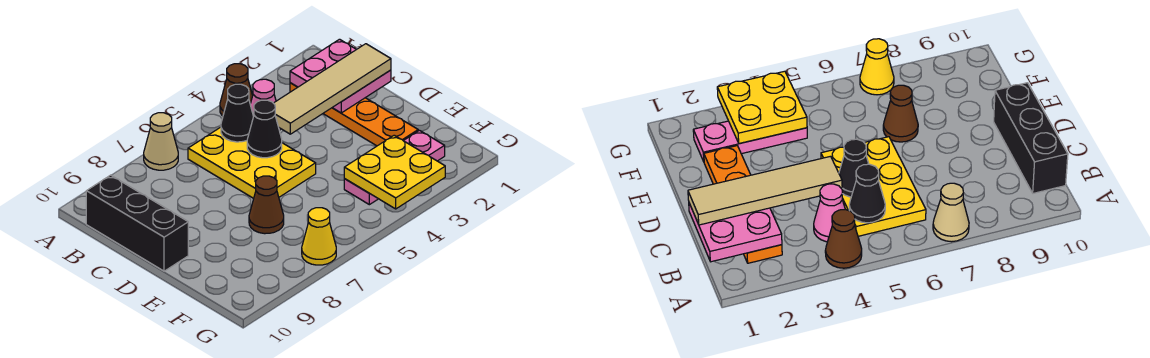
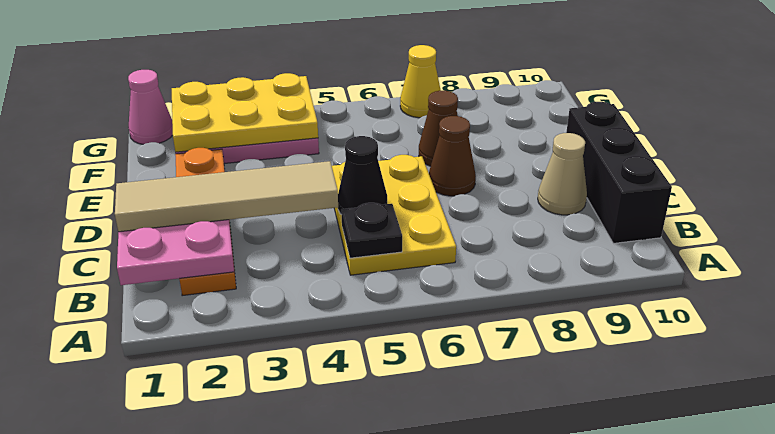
brown 1x1 cone [220,64,253,116] -> brown 1x1 cone moved to [429,116,476,196]
tan 1x1 cone [144,113,178,170] -> tan 1x1 cone moved to [538,133,587,215]
pink 1x1 cone [250,79,280,130] -> pink 1x1 cone moved to [128,70,173,144]
black 1x1 cone [221,84,253,142] -> black 1x1 plate [341,203,402,258]
yellow 2x2 plate [344,135,445,209] -> yellow 2x3 plate [172,73,318,152]

